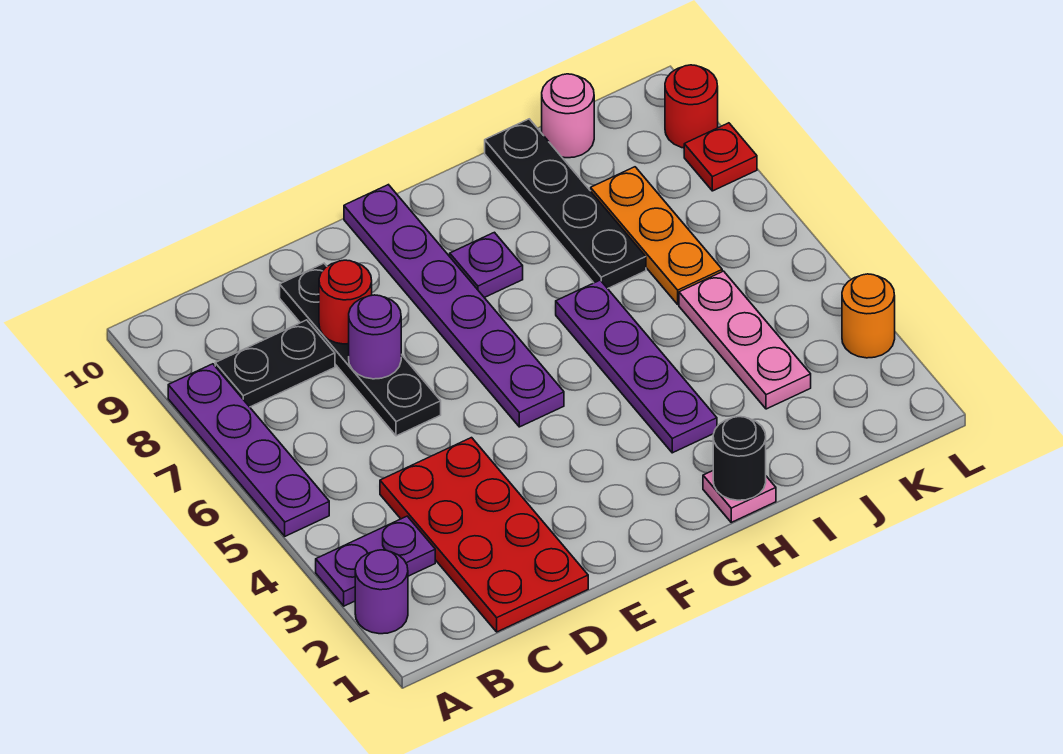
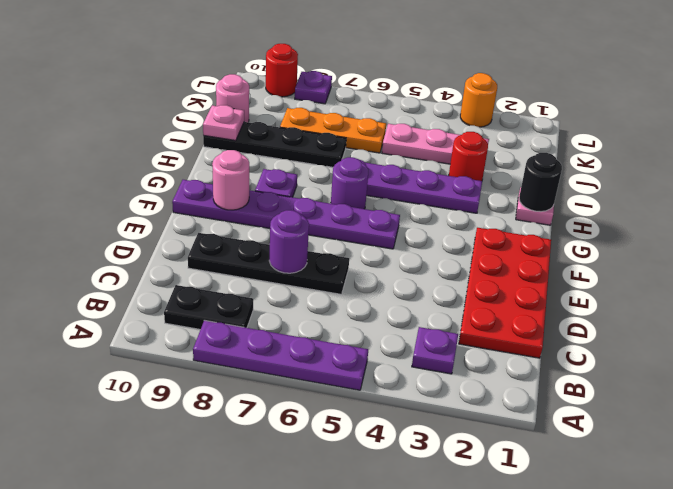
purple 1x1 round brick [355,550,408,634] -> purple 1x1 round brick moved to [331,157,368,209]
purple 1x2 plate [316,516,435,606] -> purple 1x1 plate [412,327,458,374]
black 1x2 plate [215,320,335,407] -> black 1x2 plate turned to [164,285,253,330]
red 2x4 plate [380,438,588,632] -> red 2x4 plate turned to [459,228,551,358]
red 1x1 round brick [319,260,372,344] -> red 1x1 round brick moved to [449,132,488,181]
none -> pink 1x1 round brick [212,150,249,210]
none -> pink 1x1 plate [203,105,244,141]
red 1x1 plate [684,123,757,191] -> purple 1x1 plate [295,71,332,104]

